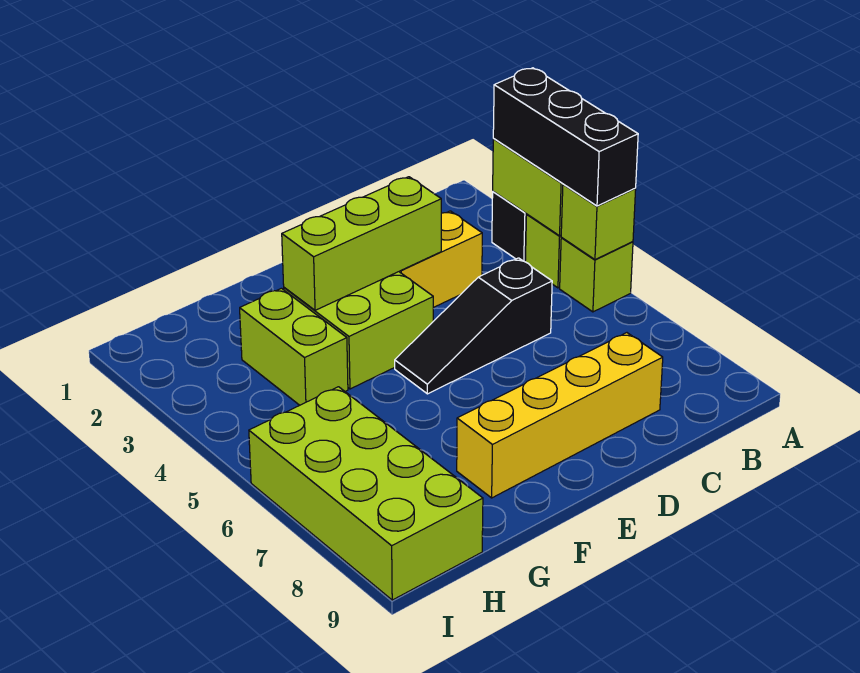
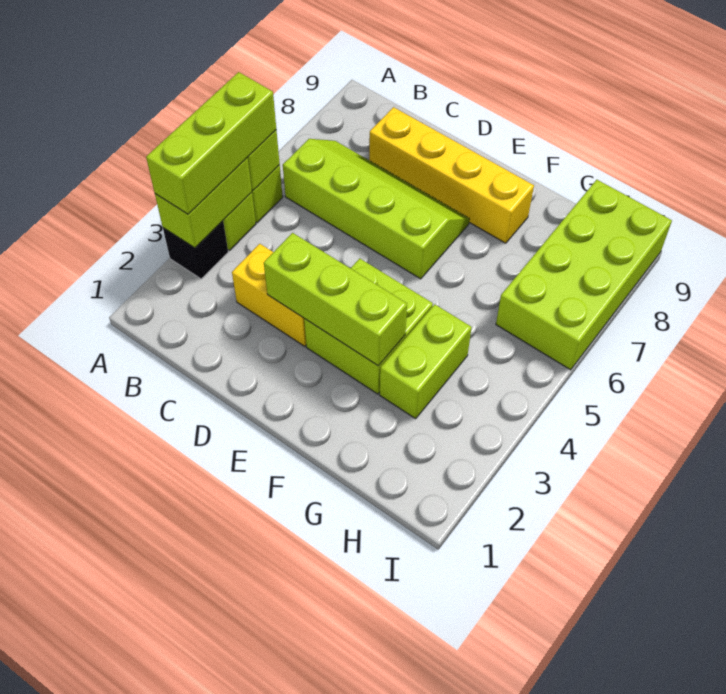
black 1x3 brick [493,68,638,206] -> lime 1x3 brick [146,72,276,214]
none -> lime 2x4 slope [283,139,470,279]
black 1x3 slope [395,258,552,394] -> none

